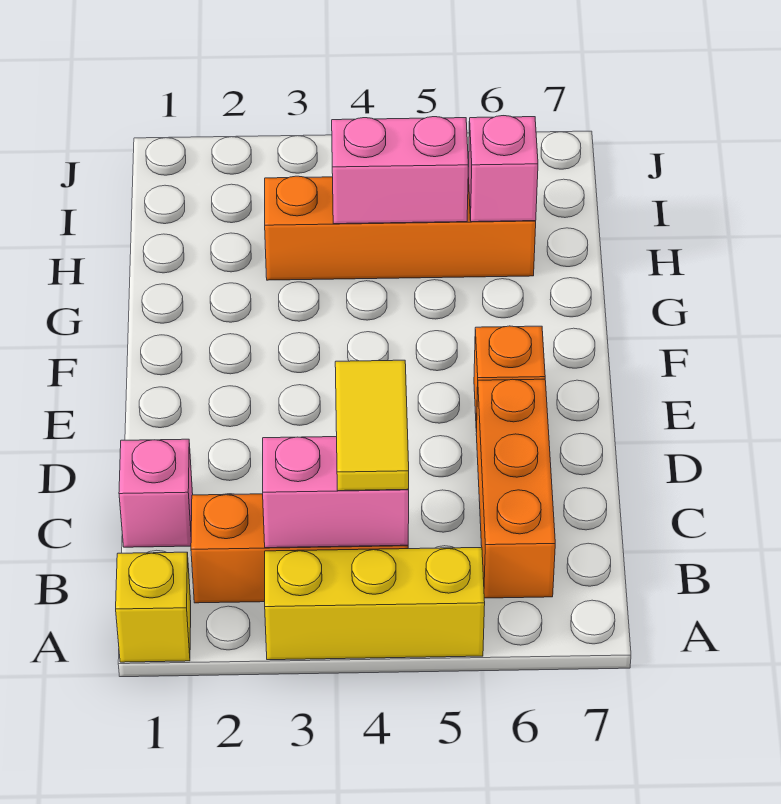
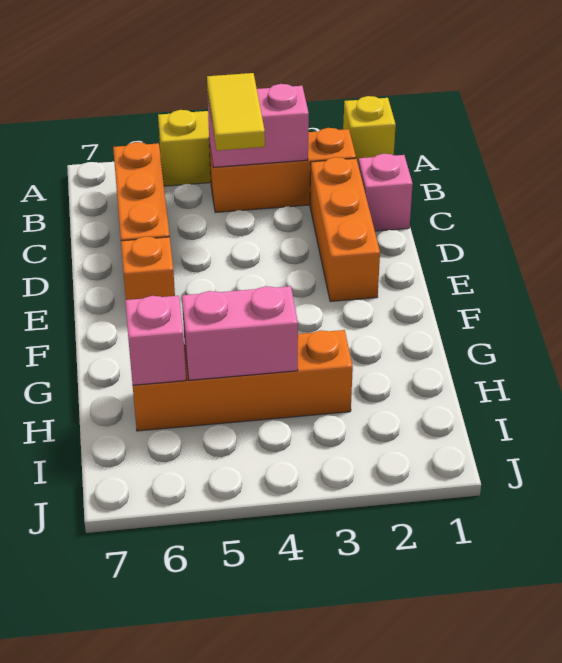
none -> orange 1x3 brick [310,157,380,302]

